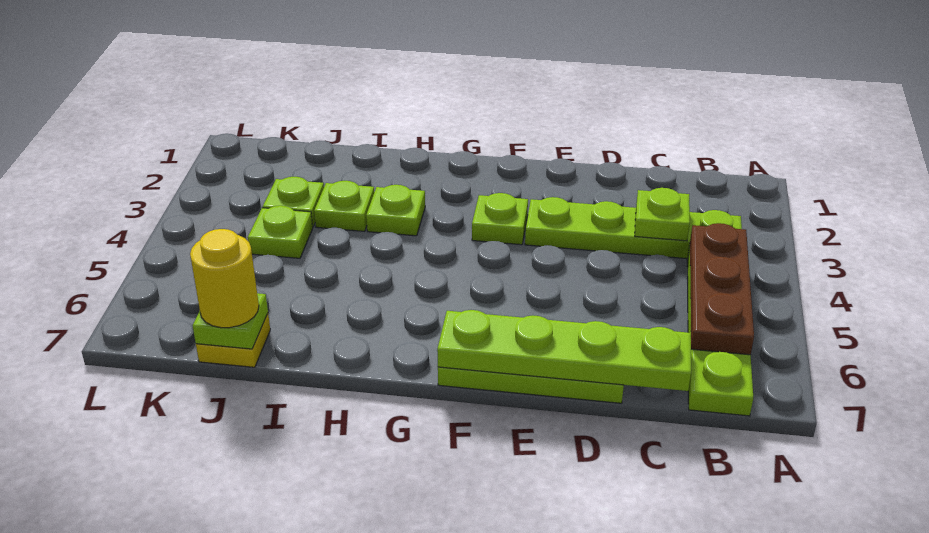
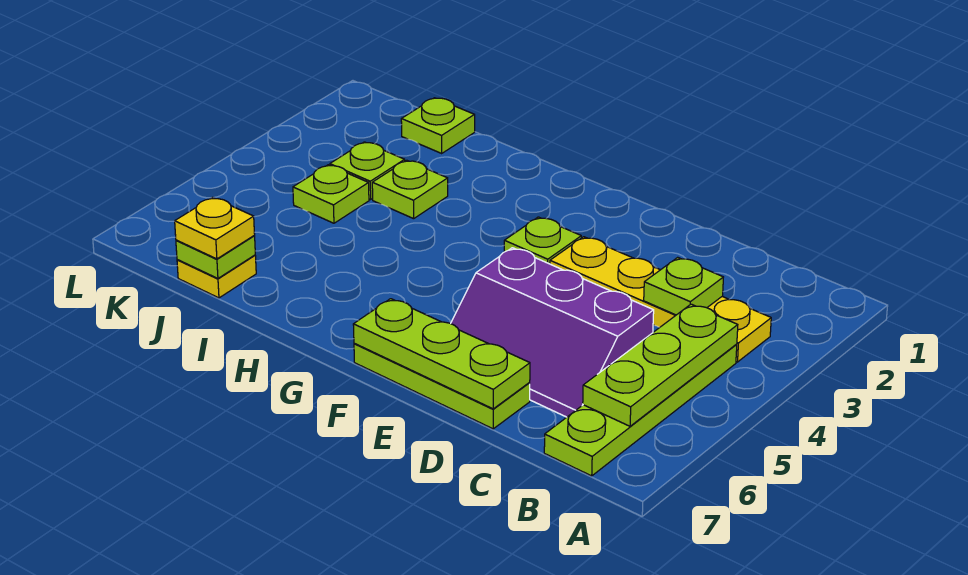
lime 1x4 plate [525,197,742,259] -> yellow 1x4 plate [550,237,771,362]
brown 1x3 plate [690,223,754,355] -> lime 1x3 plate [583,304,738,426]
none -> purple 2x3 slope [451,248,654,417]
lime 1x4 plate [437,310,691,391] -> lime 1x3 plate [353,299,530,409]
lime 1x1 plate [366,185,425,236] -> lime 1x1 plate moved to [401,98,475,153]
yellow 1x1 round brick [190,229,259,328] -> yellow 1x1 plate [175,197,255,259]

